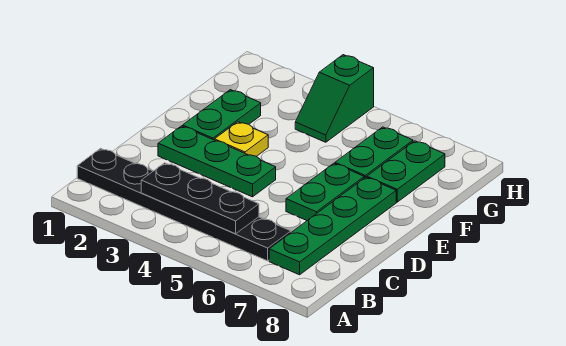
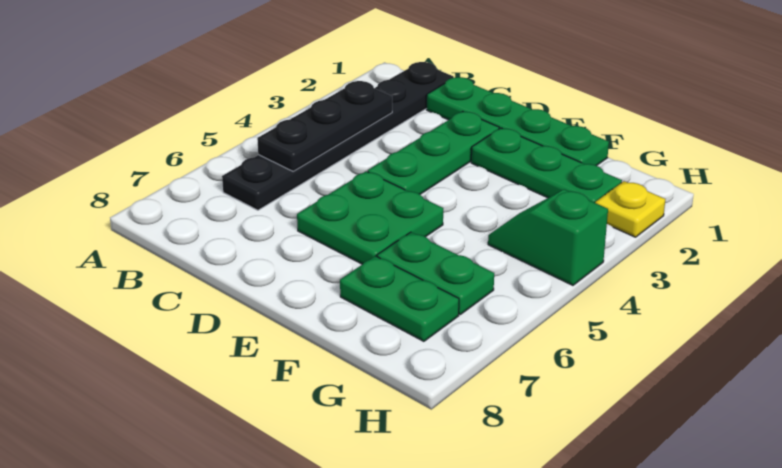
green 1x4 plate [269,177,396,275] -> green 1x4 plate moved to [427,77,609,166]
green 1x2 plate [286,163,364,220] -> green 2x2 plate [297,171,443,264]
green 1x2 plate [183,90,261,140] -> green 1x3 plate [471,128,622,203]
yellow 1x1 plate [215,122,268,156] -> yellow 1x1 plate moved to [595,181,665,237]

